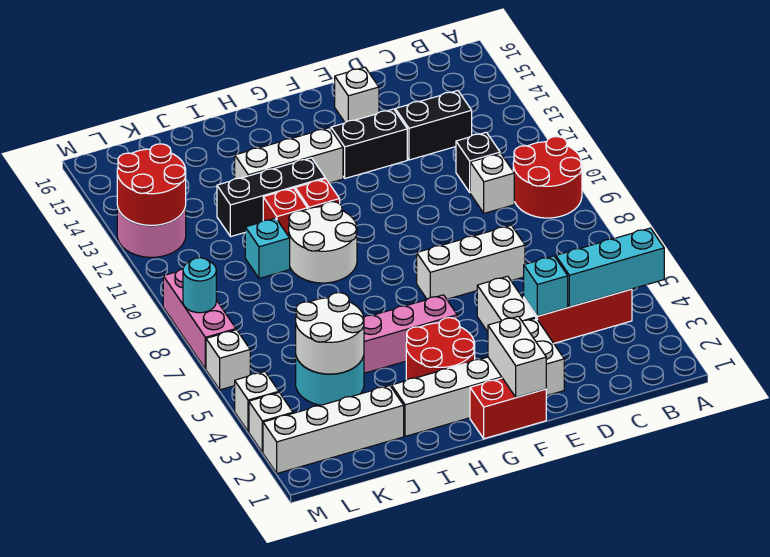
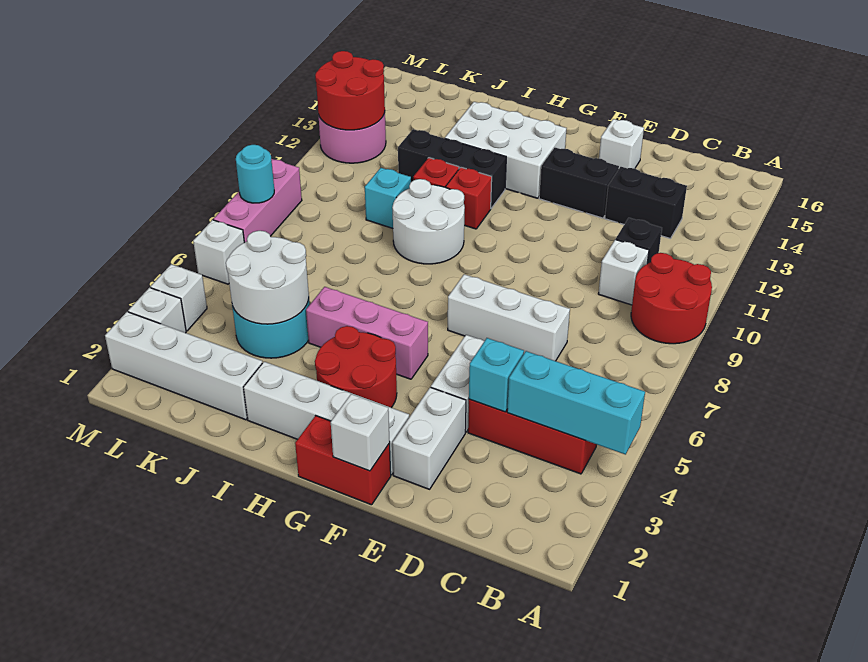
white 1x2 brick [488,316,546,397] -> white 1x1 brick [331,394,390,471]
white 1x3 brick [235,128,343,183] -> white 2x3 brick [445,102,567,198]

